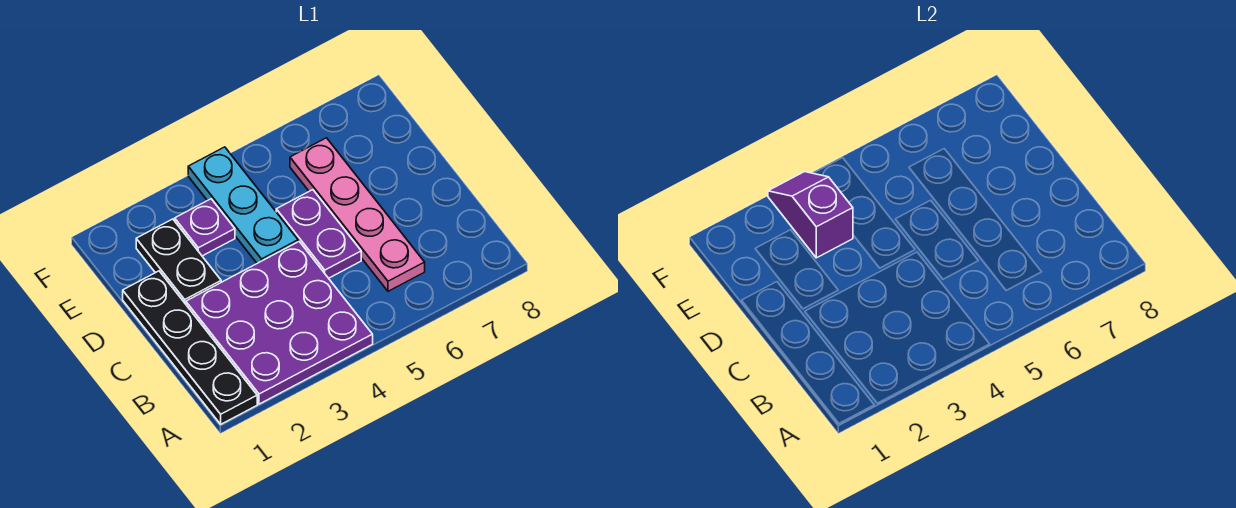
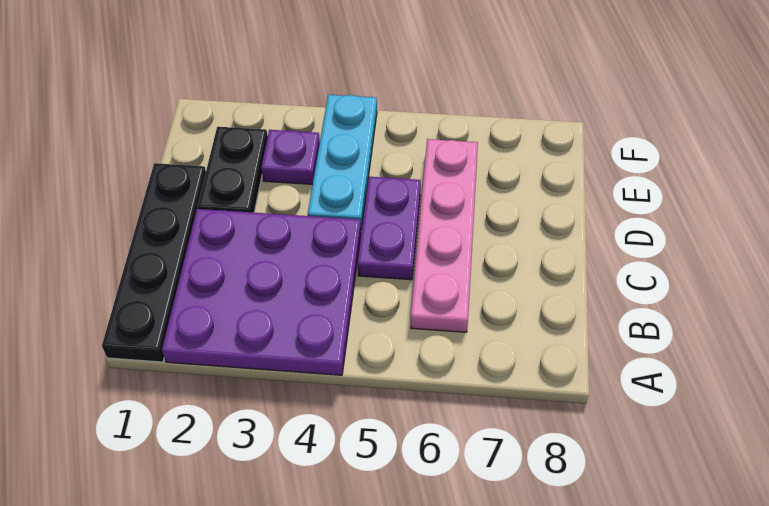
purple 1x2 slope [768,172,853,258] -> none

